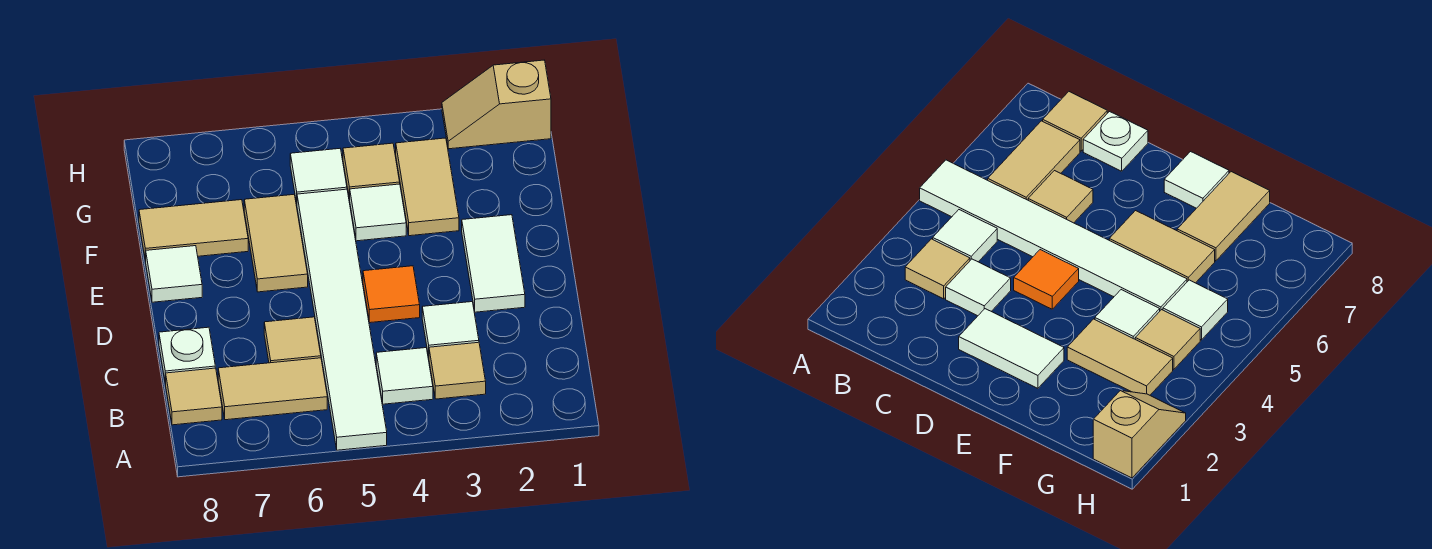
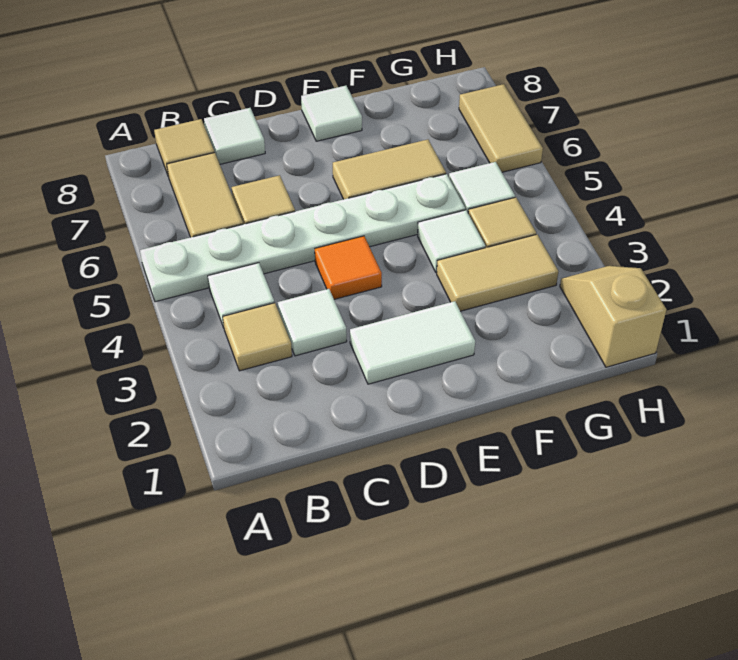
white 1x6 tile [297,189,387,450] -> white 1x6 plate [140,174,465,302]
white 1x1 plate [159,327,215,384] -> white 1x1 tile [204,108,265,164]
tan 1x2 tile [139,200,248,261] -> tan 1x2 tile moved to [459,84,543,172]

